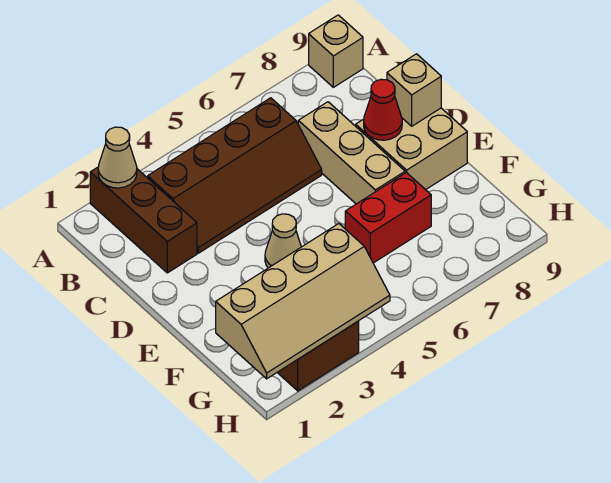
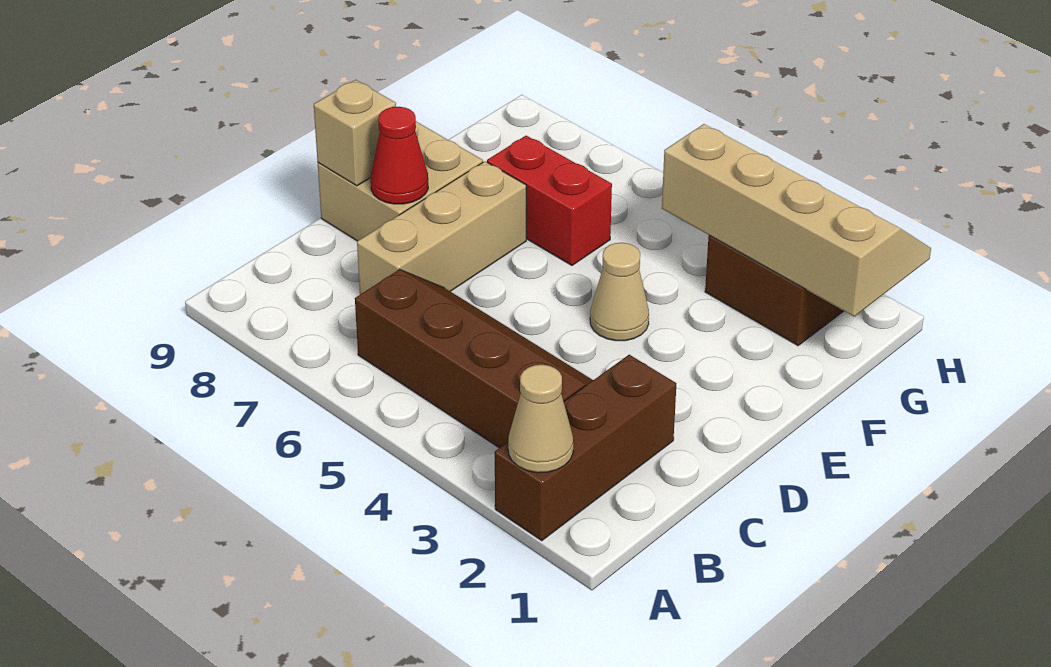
tan 1x1 brick [309,15,363,87] -> none

